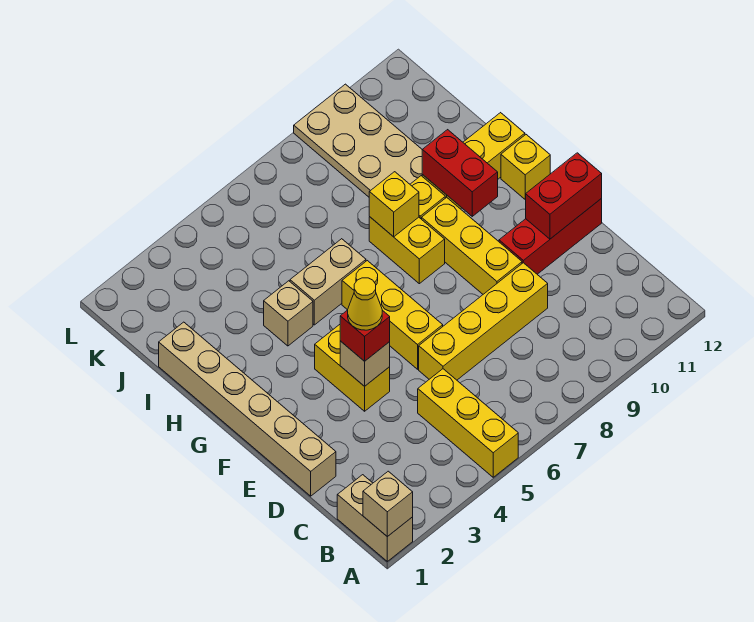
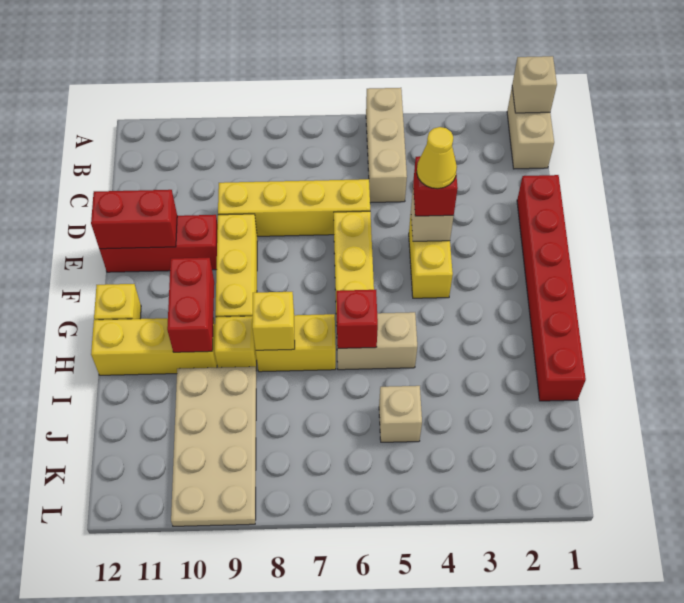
yellow 1x3 brick [418,369,518,477] -> tan 1x3 brick [366,88,407,203]
tan 1x6 brick [159,322,336,496] -> red 1x6 brick [517,175,586,401]
yellow 1x2 brick [369,217,445,284] -> yellow 1x2 brick turned to [256,314,336,372]
tan 1x1 brick [264,281,313,346] -> tan 1x1 brick moved to [379,386,422,442]
none -> red 1x1 brick [336,290,378,348]

